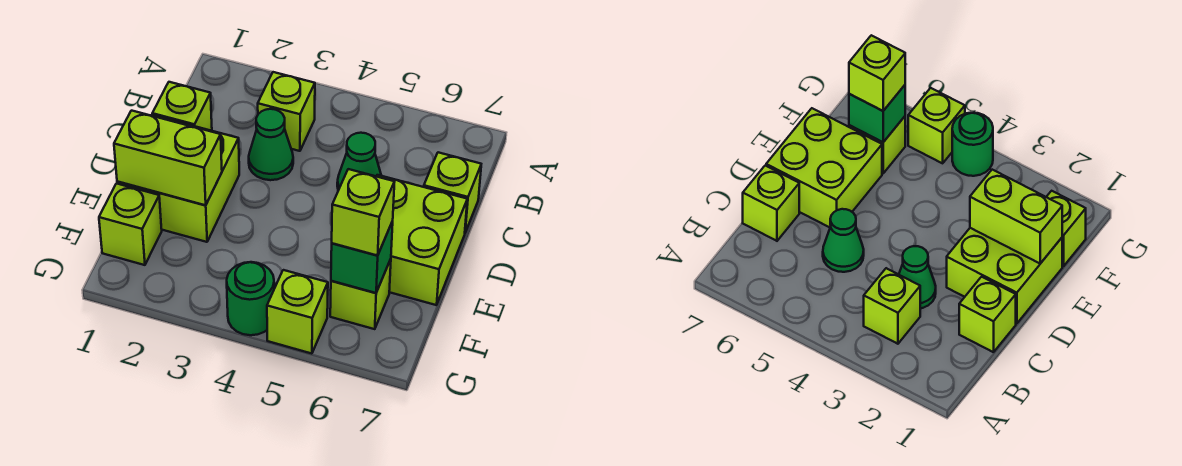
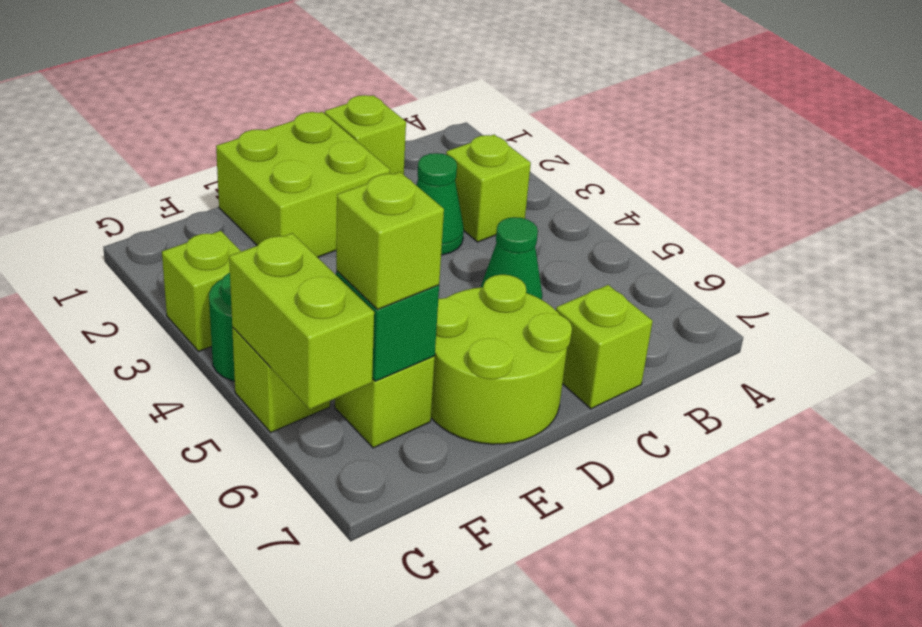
lime 2x2 brick [376,175,467,305] -> lime 2x2 round brick [431,275,572,444]
lime 1x2 brick [114,111,222,205] -> lime 1x2 brick moved to [229,233,374,409]
lime 1x1 brick [99,184,162,265] -> lime 1x1 brick moved to [162,231,241,352]

